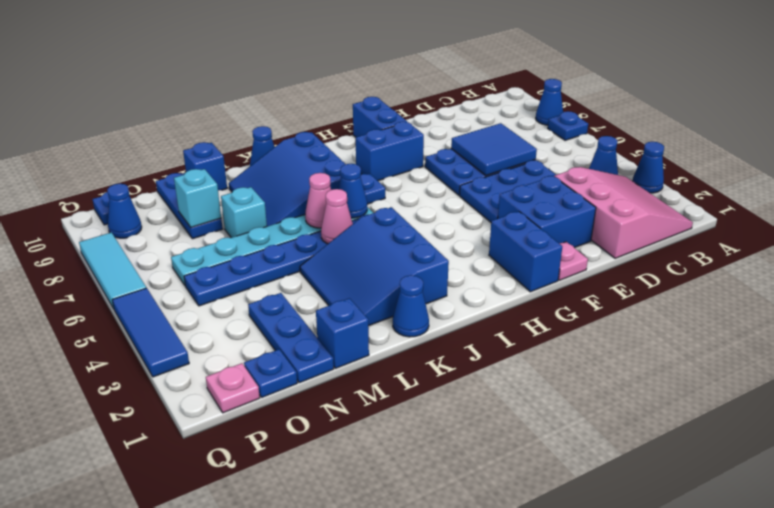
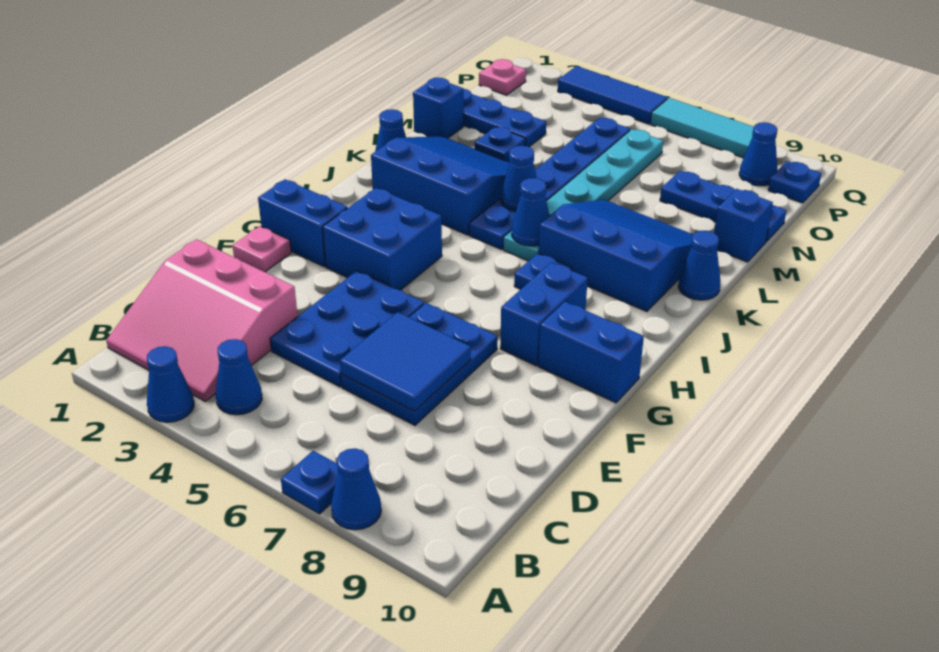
blue 2x2 brick [498,176,596,248] -> blue 2x2 brick moved to [323,188,442,290]
pink 1x1 cone [321,189,353,244] -> blue 1x1 cone [501,146,537,211]
pink 1x1 cone [305,173,331,228] -> none
cyan 1x1 brick [221,187,267,238] -> none
cyan 1x1 brick [174,169,221,227] -> none
blue 1x1 plate [244,349,297,397] -> blue 1x1 plate moved to [475,127,525,162]

